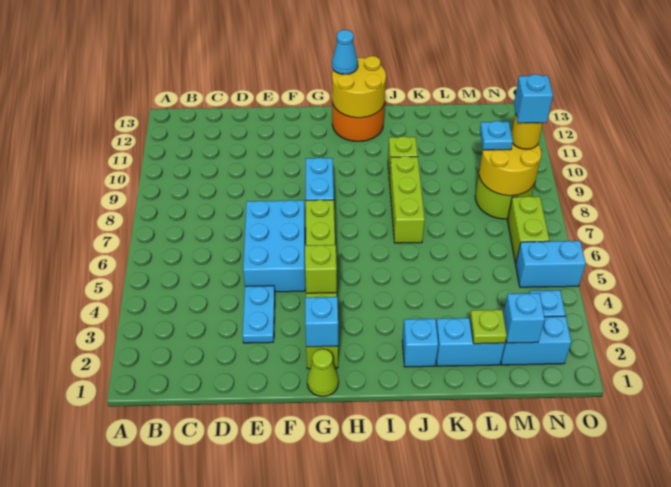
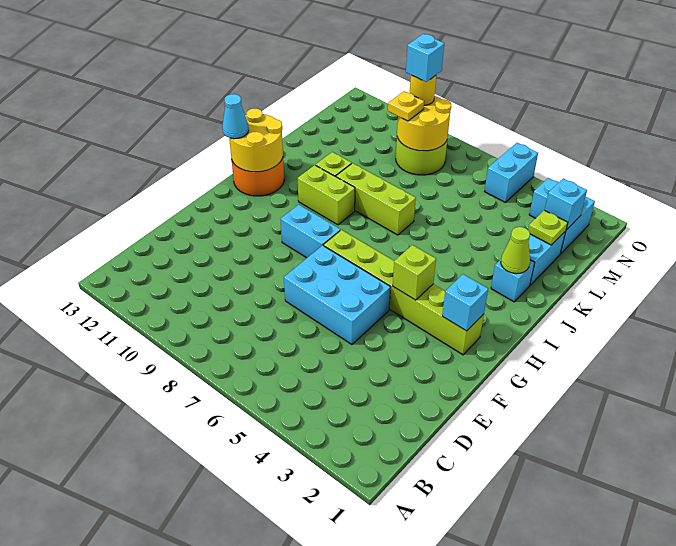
cyan 1x2 plate [243,286,275,343] -> none
lime 1x1 cone [307,349,339,396] -> lime 1x1 cone moved to [501,227,530,274]
cyan 1x1 plate [480,121,513,150] -> yellow 1x1 plate [388,91,424,121]
lime 1x2 brick [507,196,549,264] -> lime 1x2 brick moved to [298,165,355,225]

